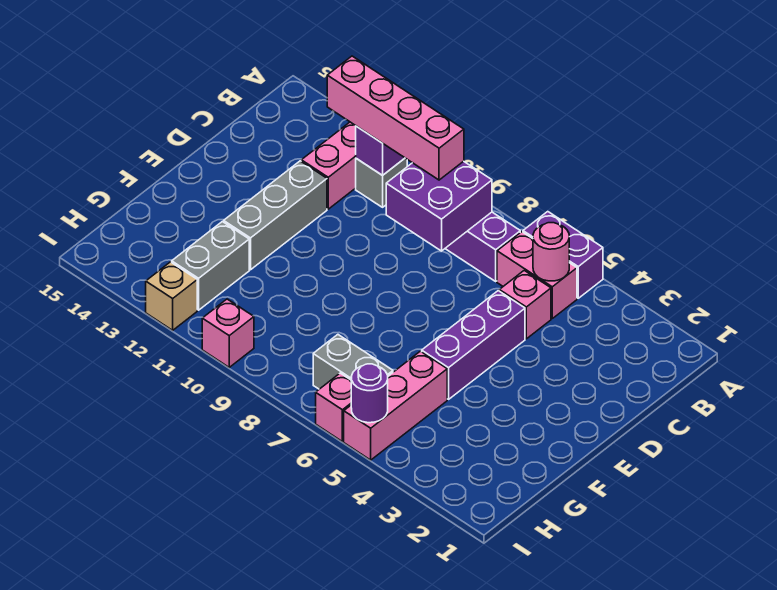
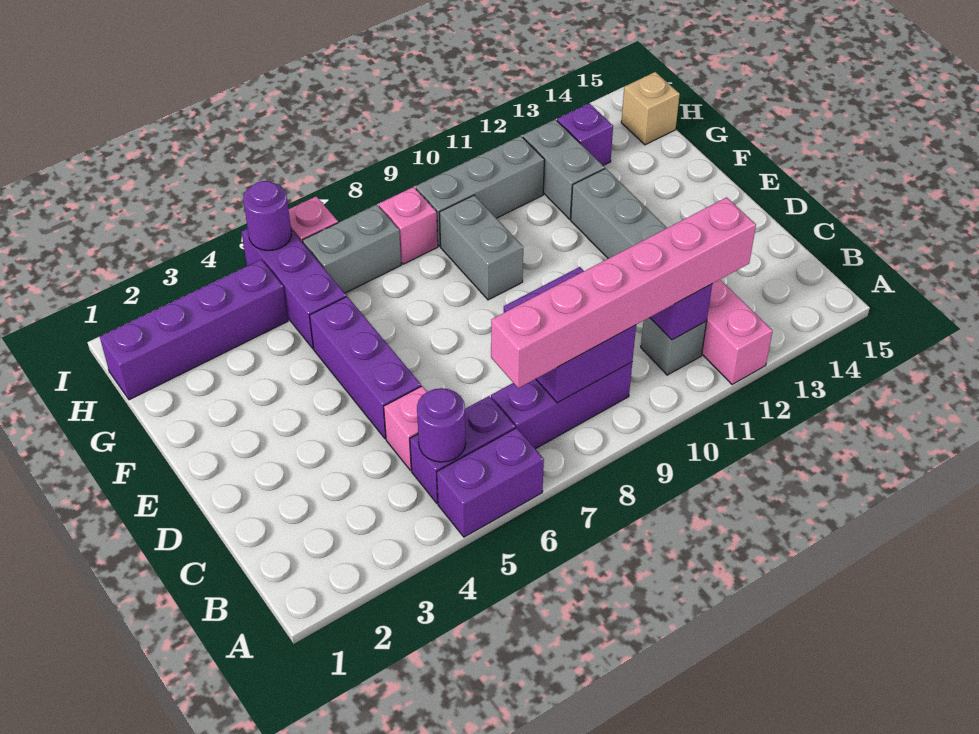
pink 1x2 brick [497,232,577,318] -> purple 1x2 brick [410,396,515,503]
pink 1x1 round brick [533,223,569,281] -> purple 1x1 round brick [417,388,466,462]
pink 1x4 brick [327,56,464,180] -> pink 1x6 brick [491,197,756,388]
none -> grey 1x2 brick [439,195,523,300]
pink 1x3 brick [344,351,447,460] -> purple 1x3 brick [242,228,346,349]
none -> purple 1x4 brick [100,260,288,400]
none -> grey 1x3 brick [416,136,544,246]
none -> purple 1x1 brick [557,103,613,165]
pink 1x1 brick [202,299,254,367] -> pink 1x1 brick moved to [379,187,438,264]
tan 1x1 brick [146,262,197,330] -> tan 1x1 brick moved to [621,72,680,145]

